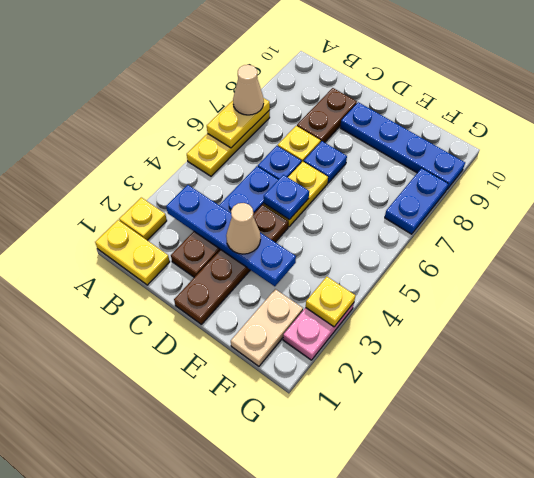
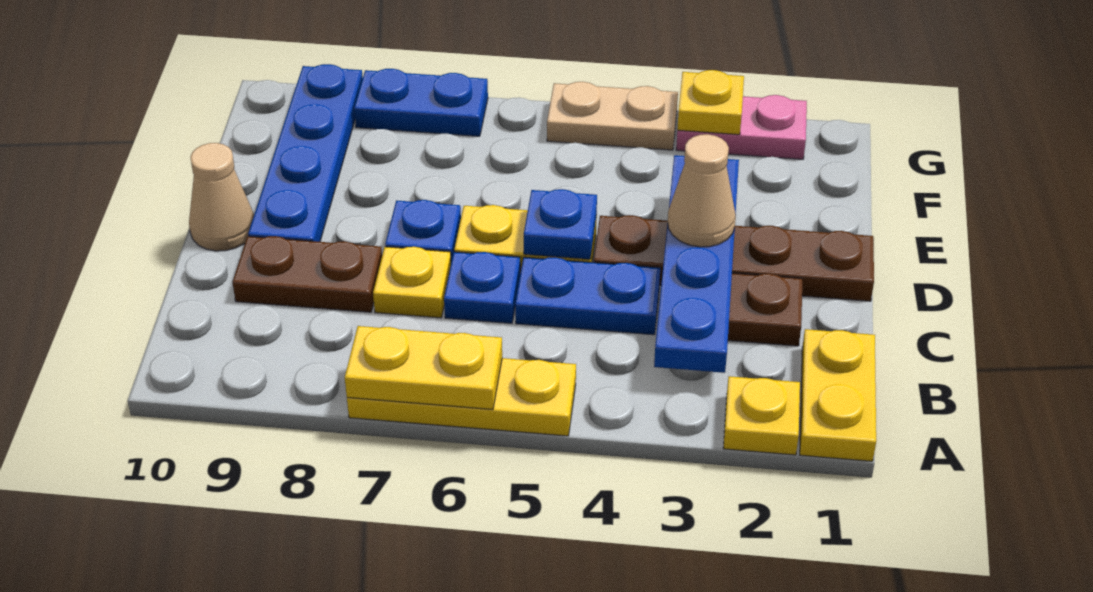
tan 1x1 cone [233,65,264,115] -> tan 1x1 cone moved to [189,143,254,251]
tan 1x2 plate [231,289,303,366] -> tan 1x2 plate moved to [547,82,678,150]

